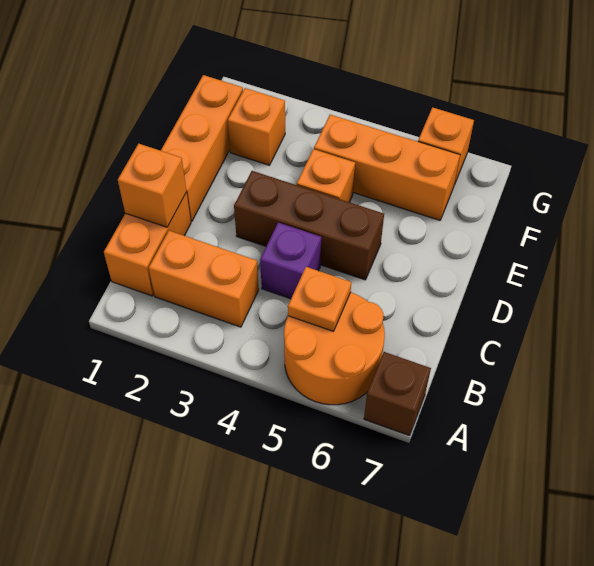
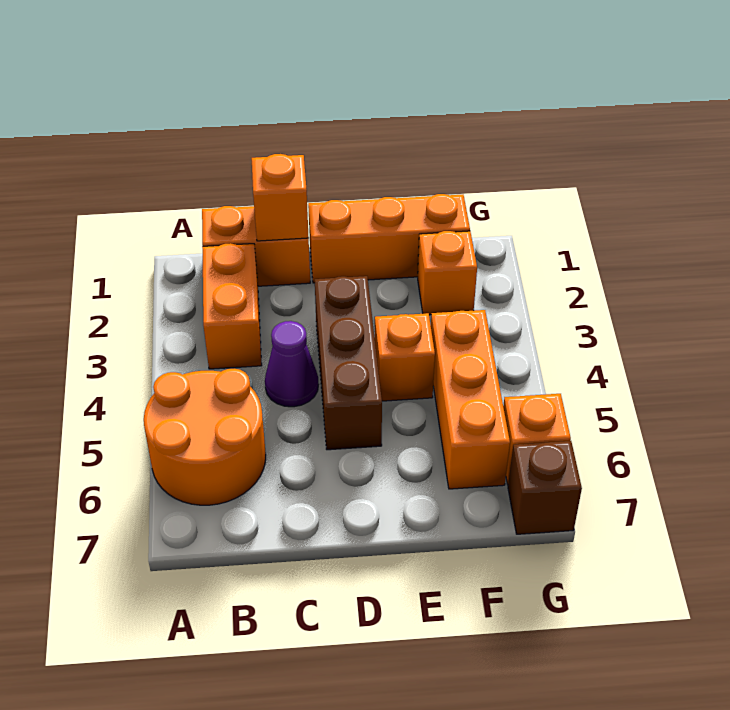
brown 1x1 brick [364,352,431,436] -> brown 1x1 brick moved to [508,441,582,534]
orange 1x1 plate [288,267,351,331] -> none
purple 1x1 brick [260,223,321,299] -> purple 1x1 cone [265,321,318,407]

